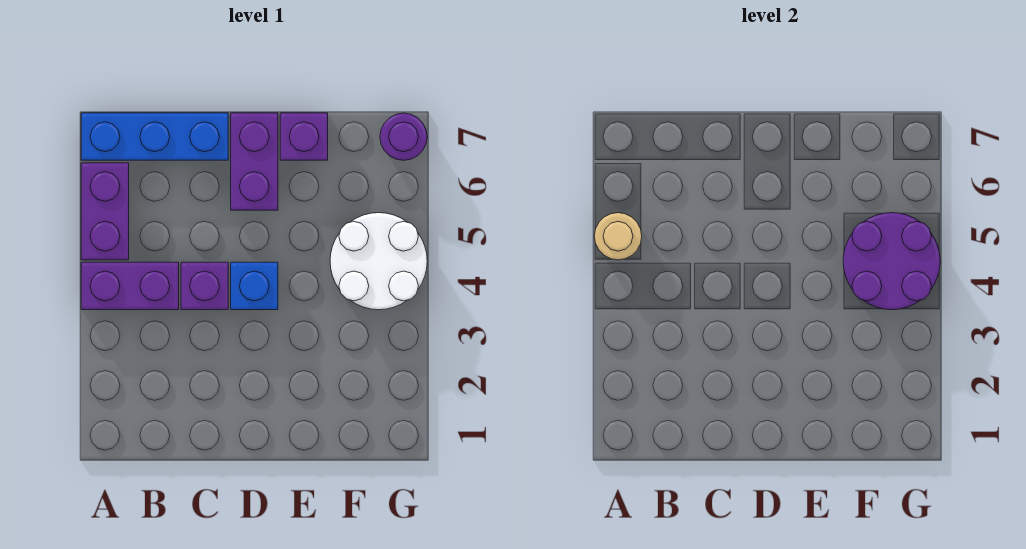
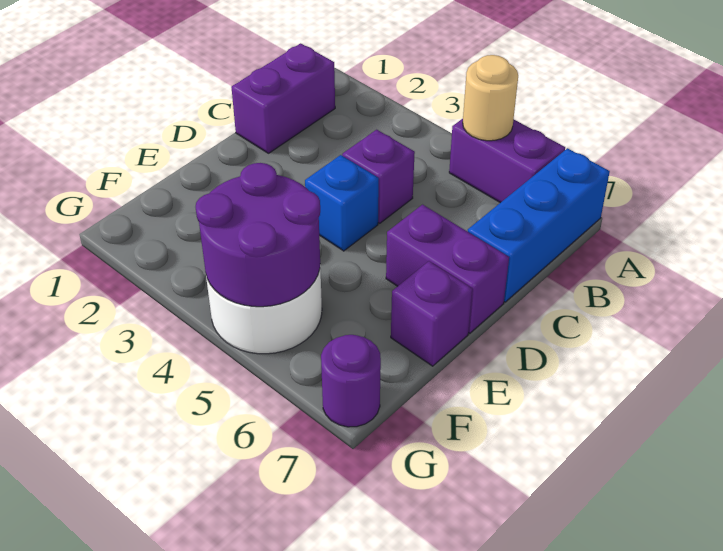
purple 1x2 brick [81,262,179,310] -> purple 1x2 brick moved to [231,43,335,153]

